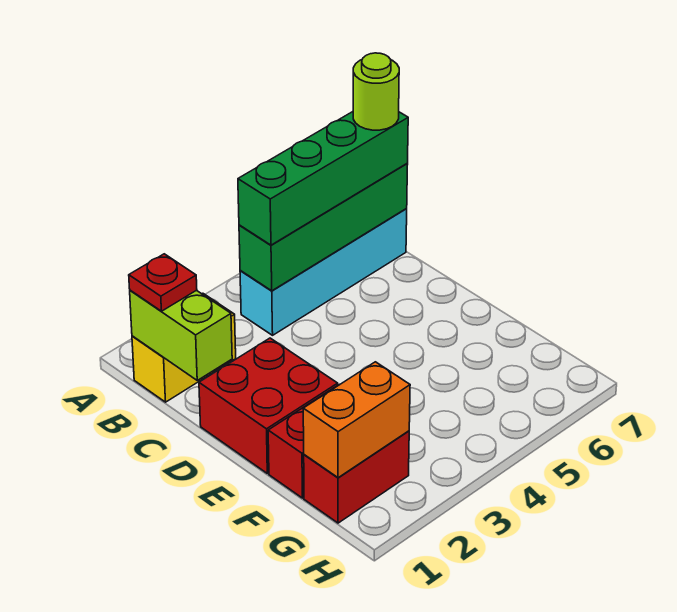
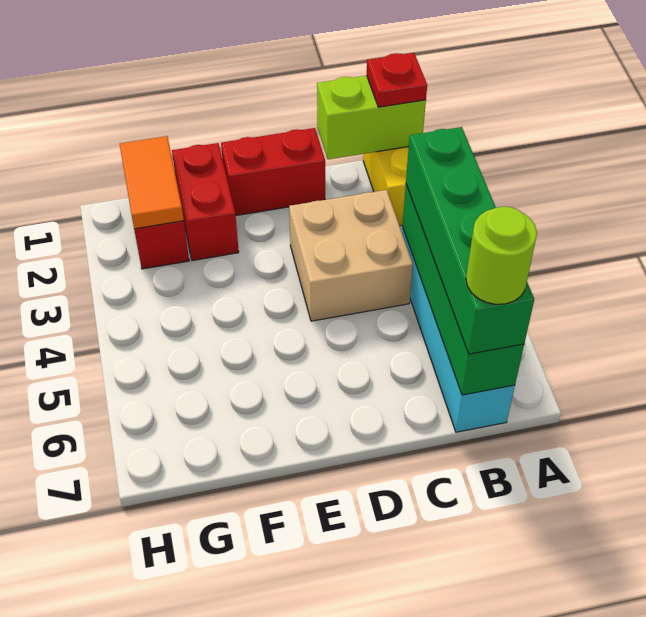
none -> tan 2x2 brick [289,190,413,321]
red 2x2 brick [199,338,338,473] -> red 1x2 brick [221,128,325,216]
orange 1x2 brick [303,362,410,478] -> orange 1x2 tile [120,136,184,229]

